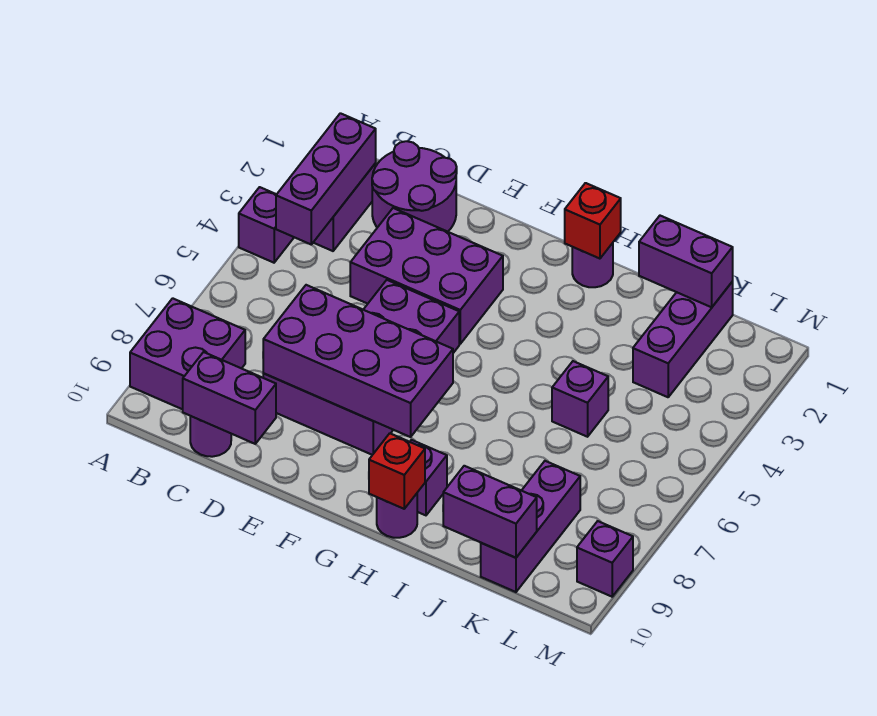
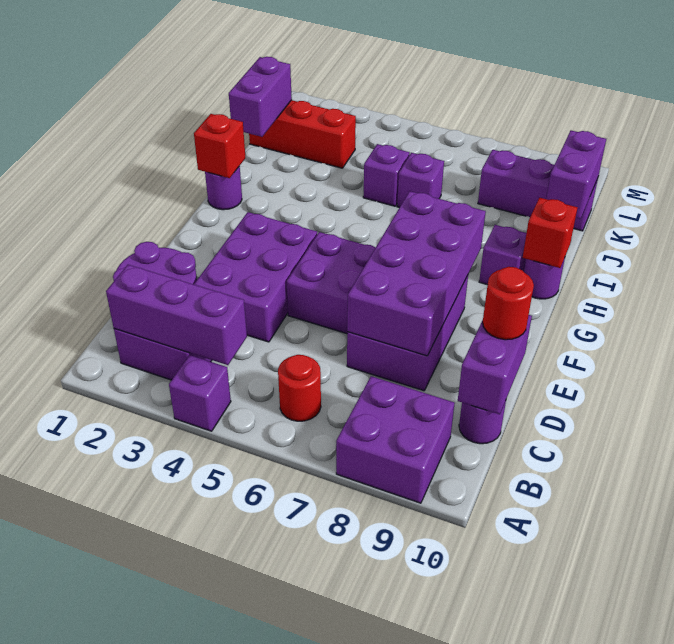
none -> red 1x1 round brick [278,355,321,421]
none -> red 1x1 round brick [483,267,534,340]
purple 1x3 brick [633,282,733,397] -> red 1x3 brick [249,100,356,168]
purple 1x1 brick [577,521,633,597] -> purple 1x1 brick moved to [397,153,444,208]

